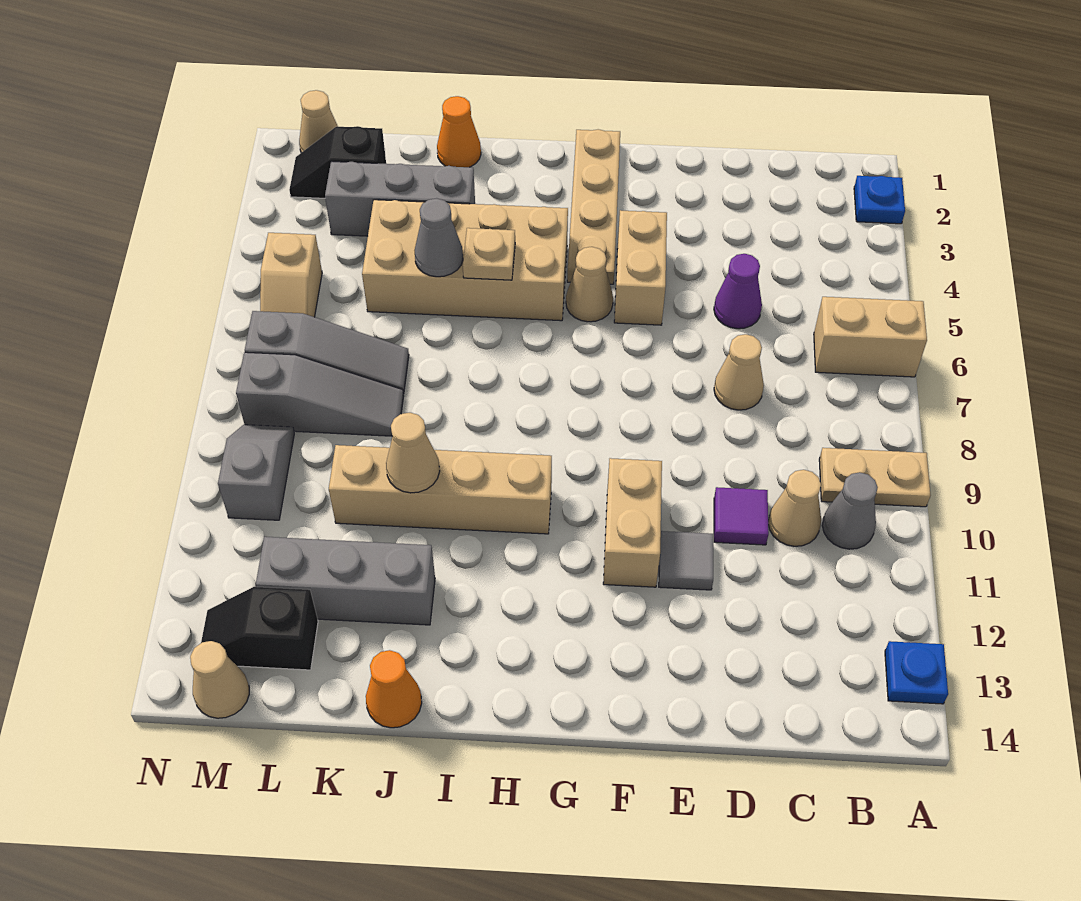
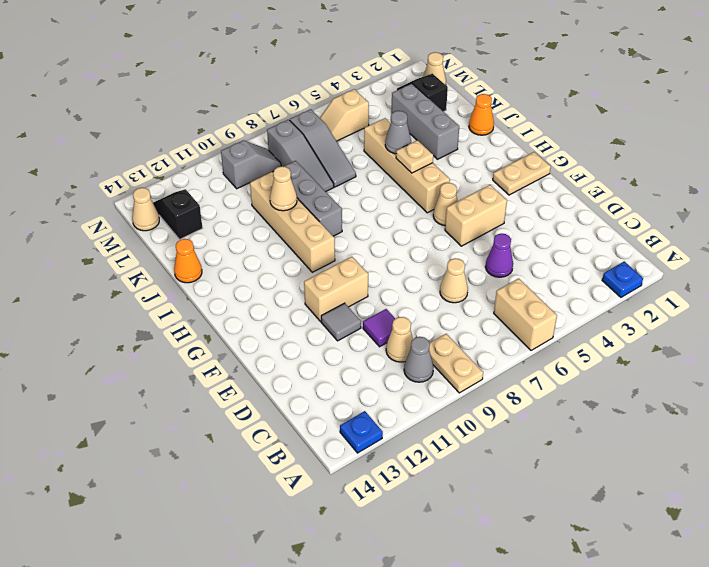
tan 1x4 plate [567,129,620,284] -> tan 1x2 plate [493,152,551,195]
tan 2x4 brick [362,200,568,321] -> tan 1x4 brick [364,118,450,213]
grey 1x3 brick [256,537,435,625] -> grey 1x3 brick moved to [284,161,342,236]

